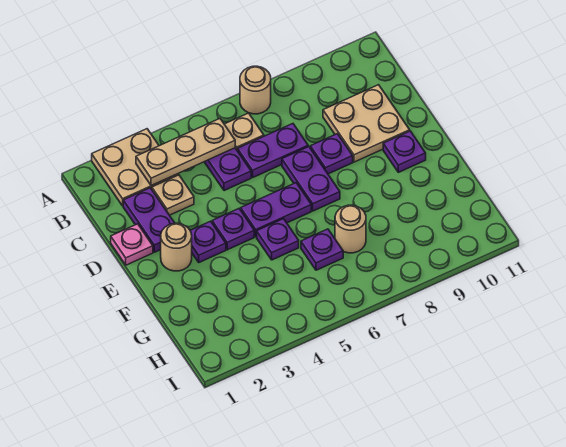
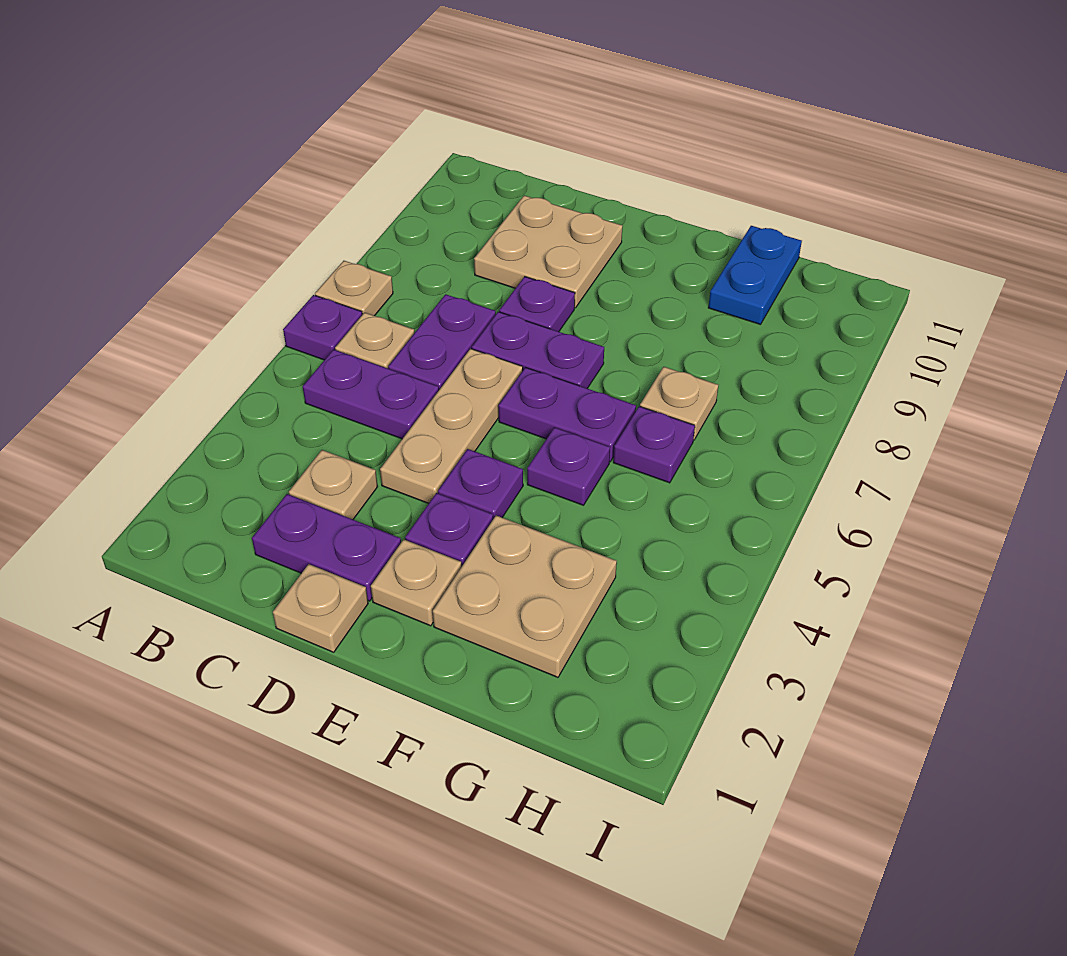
tan 2x2 plate [92,129,178,206] -> tan 2x2 plate moved to [433,515,617,677]
tan 1x1 round brick [240,66,271,114] -> tan 1x1 plate [315,261,393,316]
tan 1x3 plate [136,119,235,186] -> tan 1x3 plate moved to [380,349,523,504]
pink 1x1 plate [111,224,153,265] -> tan 1x1 plate [273,564,368,652]
tan 1x1 round brick [161,223,192,271] -> tan 1x1 plate [371,539,462,626]
purple 1x2 plate [241,183,311,237] -> purple 1x2 plate turned to [498,367,636,462]
purple 1x1 plate [383,131,426,172] -> purple 1x1 plate moved to [283,295,362,360]
tan 1x1 round brick [335,205,366,253] -> tan 1x1 plate [640,367,718,440]
none -> blue 1x2 plate [708,226,802,325]

